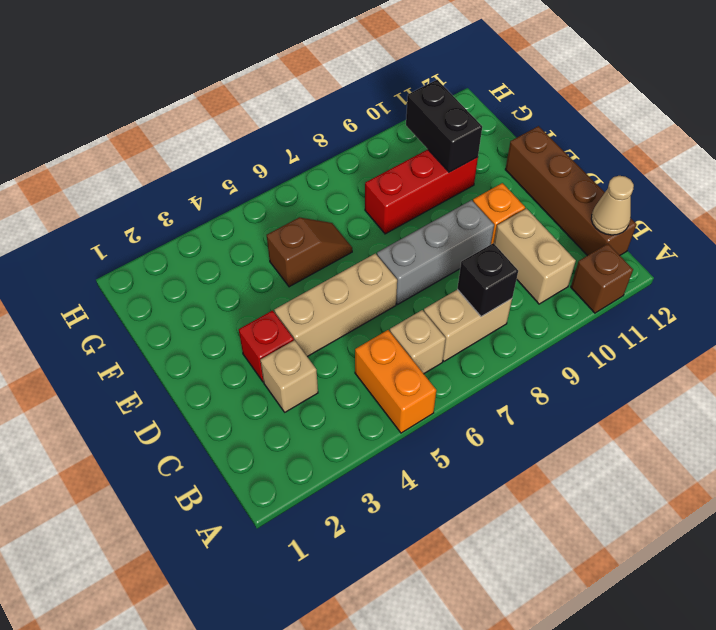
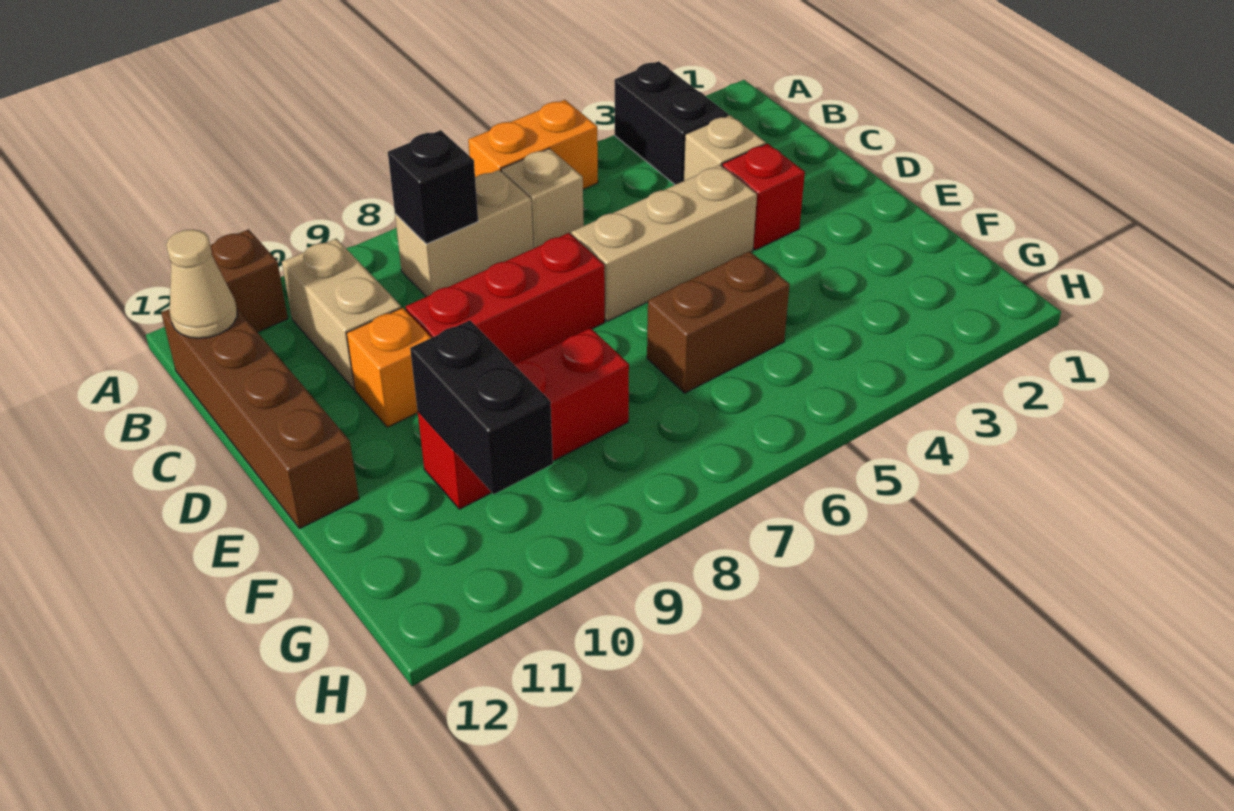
none -> black 1x2 brick [615,61,728,185]
orange 1x2 brick [355,330,436,433] -> orange 1x2 brick turned to [468,100,598,189]
grey 1x3 brick [377,200,494,304] -> red 1x3 brick [406,233,605,364]
brown 1x2 slope [267,217,352,287] -> brown 1x2 brick [647,251,790,393]

